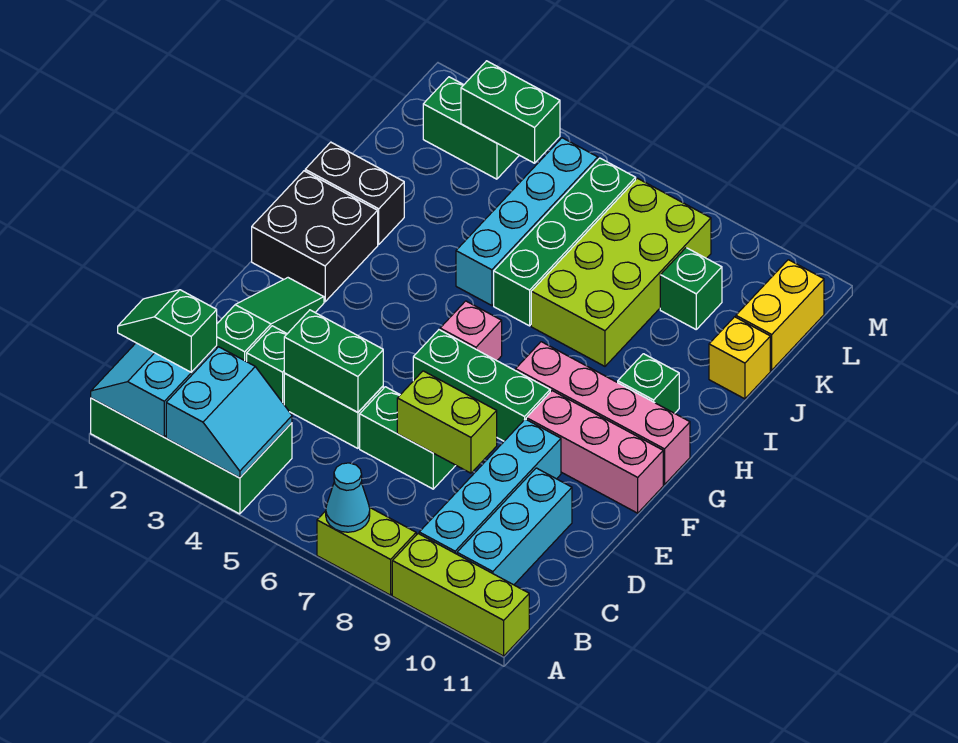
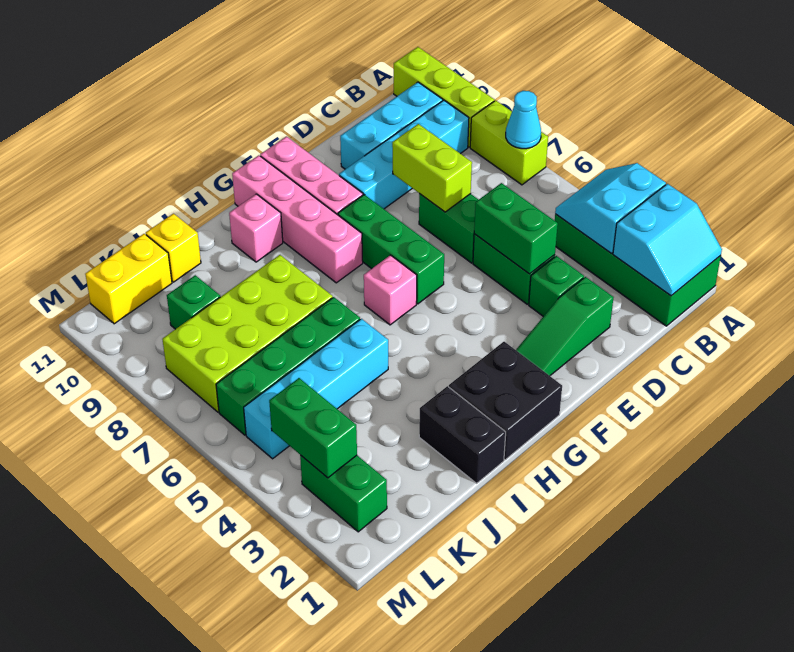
green 1x2 slope [118,290,217,372] -> none
green 1x1 brick [618,354,679,413] -> pink 1x1 brick [229,194,283,262]

